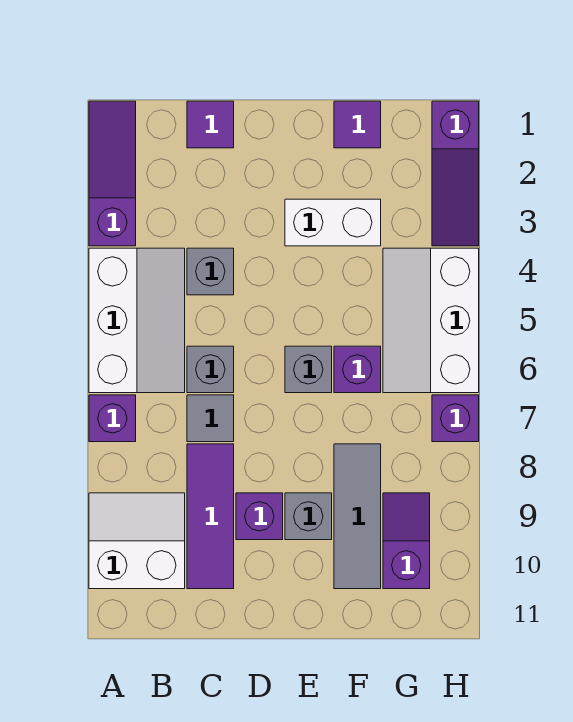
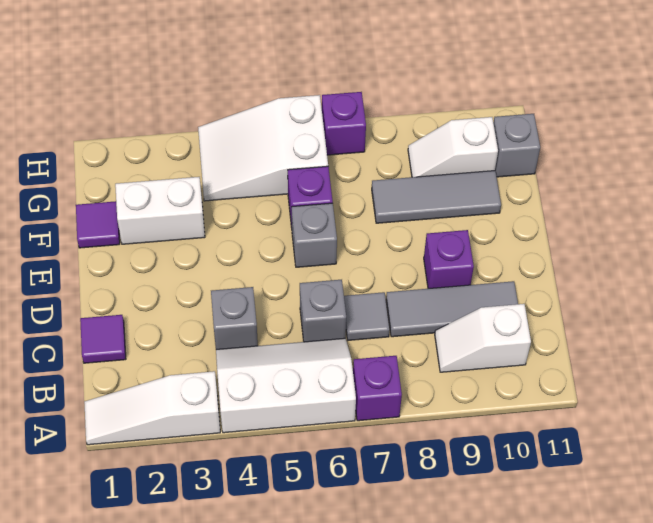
purple 1x3 slope [89,101,136,246] -> white 1x3 slope [84,371,220,445]
white 2x2 slope [89,493,185,589] -> white 1x2 slope [435,304,531,372]
purple 1x3 tile [187,444,234,589] -> grey 1x3 tile [386,281,518,337]
white 1x2 brick [285,199,381,246] -> white 1x2 brick turned to [115,177,205,244]
grey 1x1 brick [285,493,332,540] -> grey 1x1 brick moved to [493,114,540,177]
white 2x3 slope [383,248,479,393] -> white 2x3 slope turned to [198,95,328,201]
purple 1x2 slope [383,493,430,589] -> white 1x2 slope [408,117,498,177]
purple 1x3 slope [432,101,479,246] -> none

